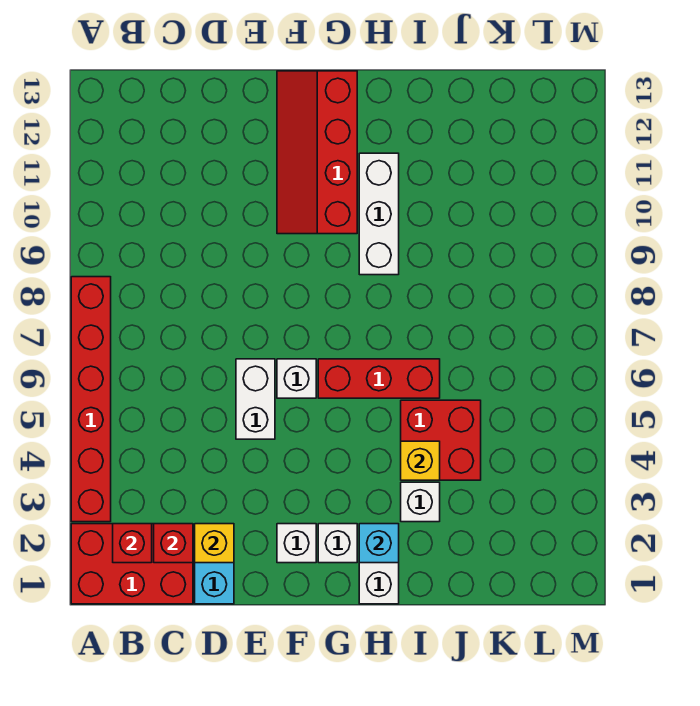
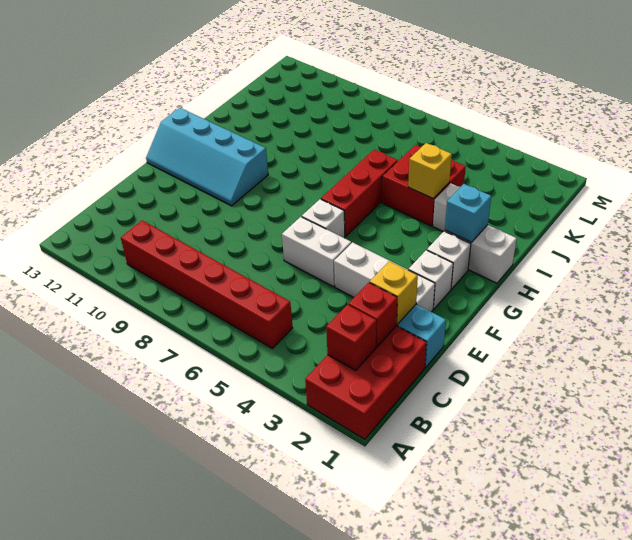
red 1x6 brick [71,277,111,522] -> red 1x6 brick moved to [121,220,293,348]
red 2x4 slope [277,71,357,234] -> cyan 2x4 slope [146,108,268,206]
white 1x3 brick [359,153,399,275] -> white 1x3 brick moved to [334,242,435,312]

